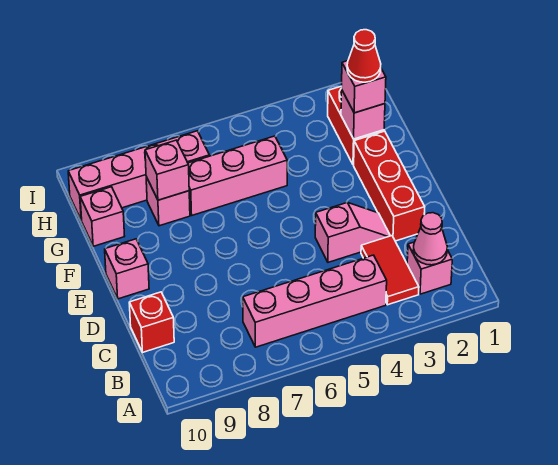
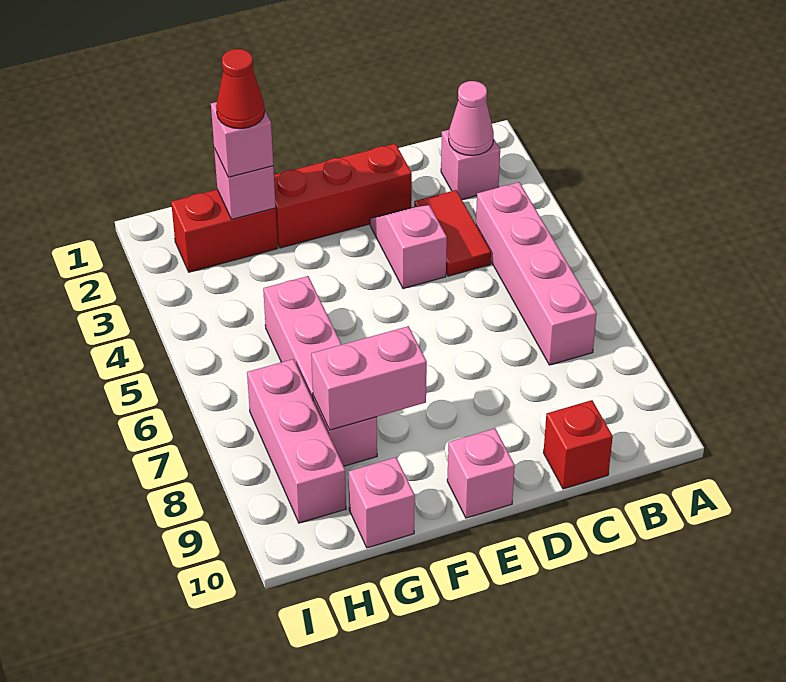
red 1x2 tile [361,236,419,305] -> red 1x2 tile turned to [414,190,491,276]
pink 1x1 brick [145,140,189,200] -> pink 1x2 brick [311,326,427,430]
pink 1x4 brick [68,131,209,220] -> pink 1x3 brick [247,359,346,523]

